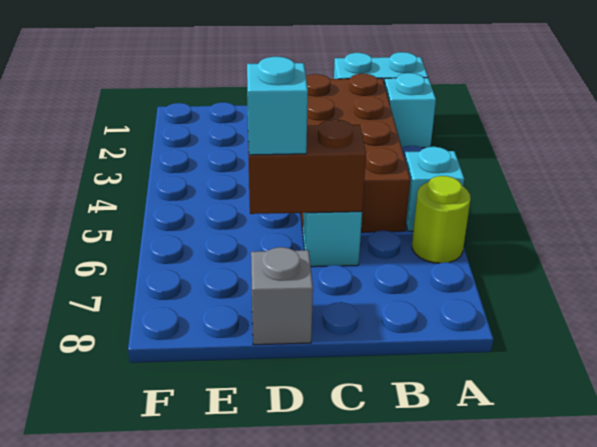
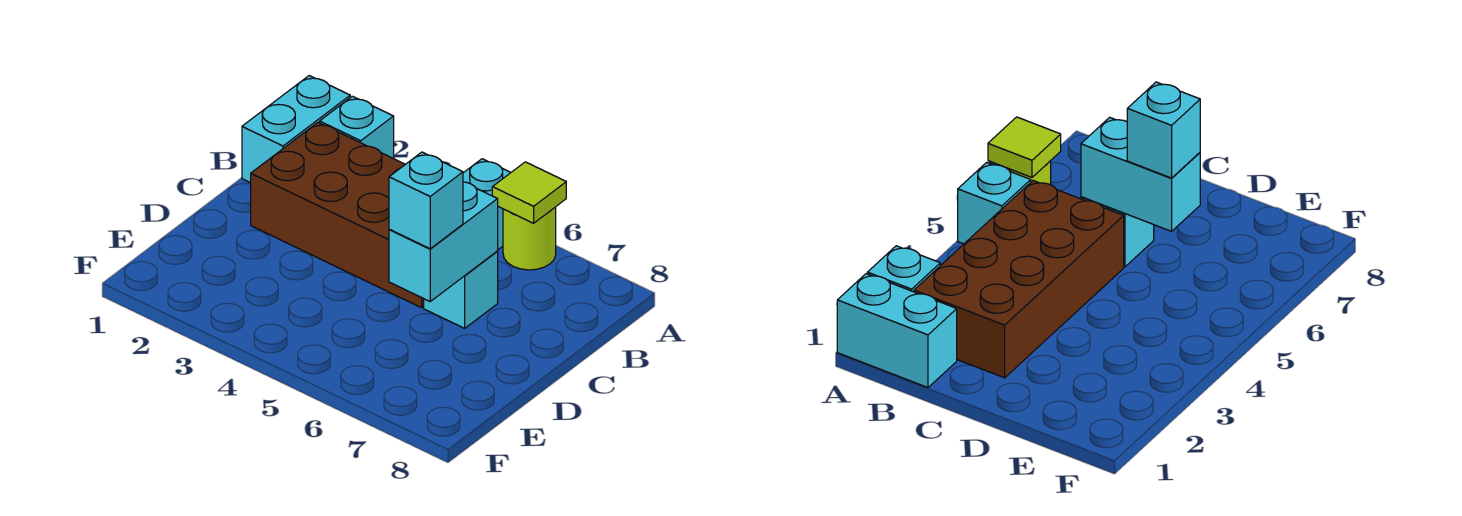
none -> lime 1x1 tile [492,162,566,223]
brown 1x2 brick [248,120,366,214] -> cyan 1x2 brick [389,182,498,301]
grey 1x1 brick [251,247,313,345] -> none

